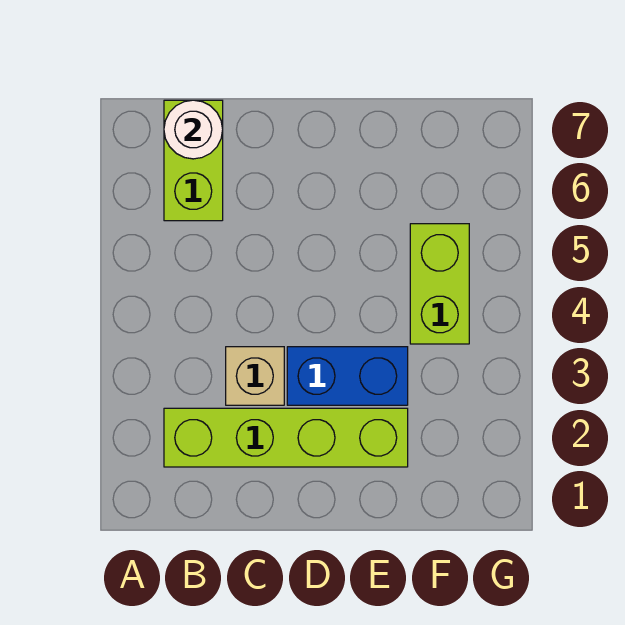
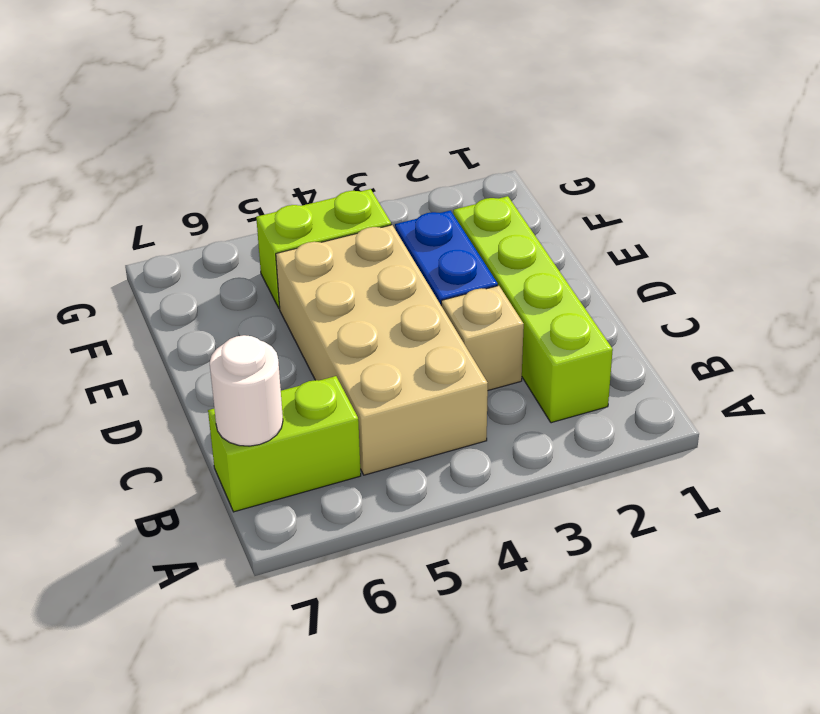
none -> tan 2x4 brick [276,225,488,475]

